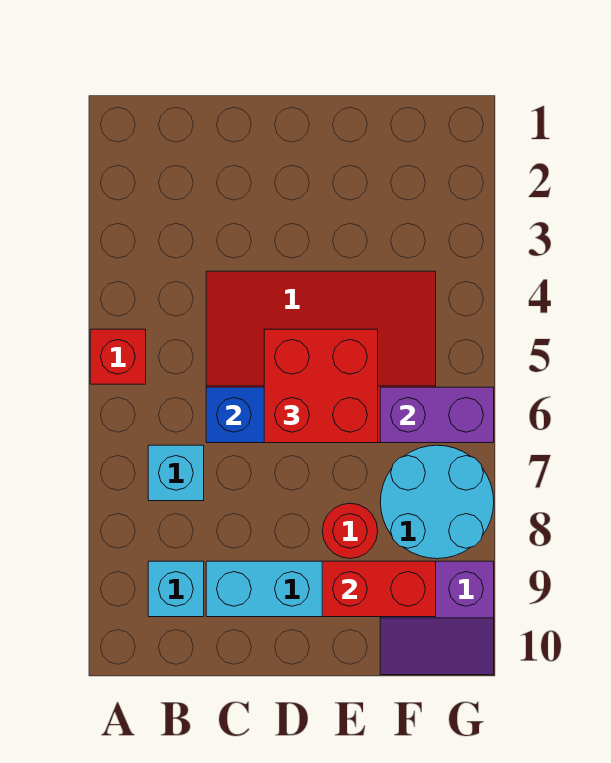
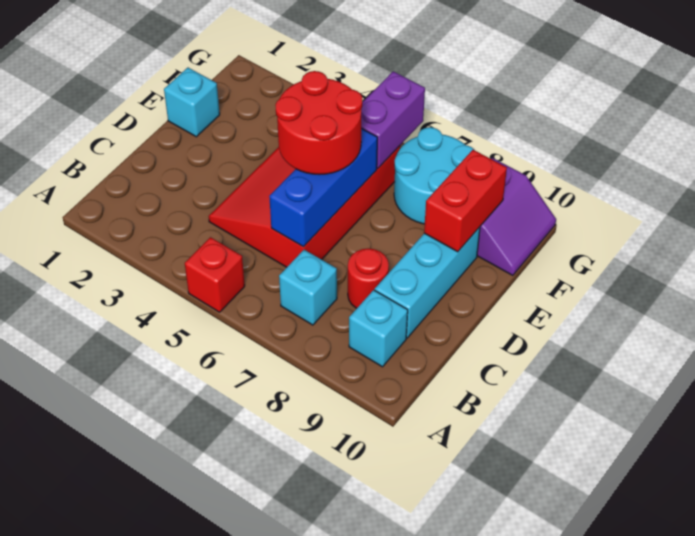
red 2x2 brick [264,329,378,443] -> red 2x2 round brick [275,71,362,175]
none -> cyan 1x1 brick [164,68,220,137]
red 1x1 round brick [323,503,378,559] -> red 1x1 round brick moved to [348,248,389,308]

